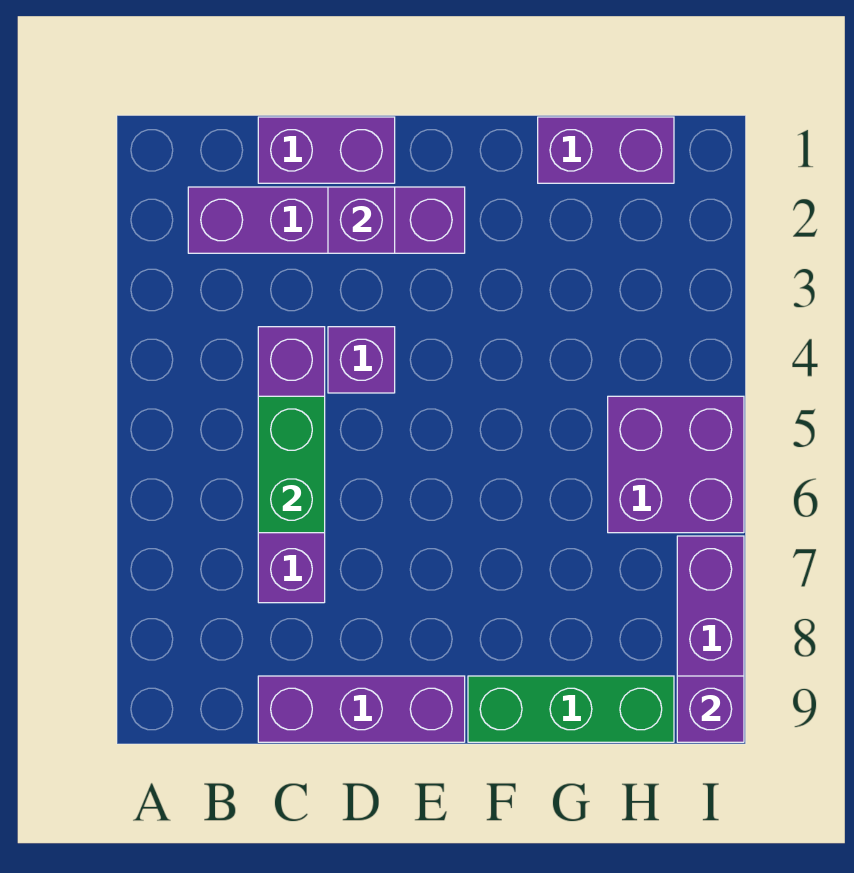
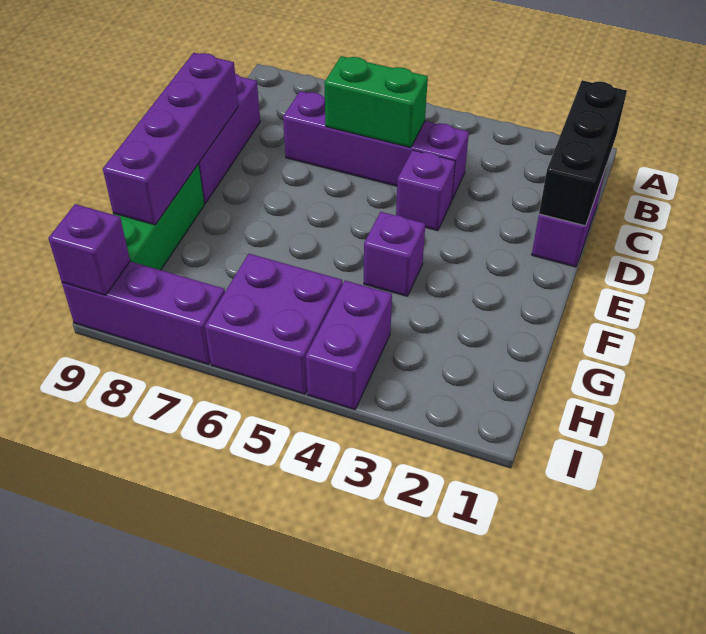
none -> black 1x3 brick [539,80,627,226]
purple 1x4 brick [188,187,465,253] -> purple 1x4 brick moved to [103,53,238,225]
purple 1x1 brick [328,187,395,253] -> purple 1x1 brick moved to [364,212,425,296]
purple 1x2 brick [538,117,674,183] -> purple 1x2 brick moved to [306,281,392,410]

